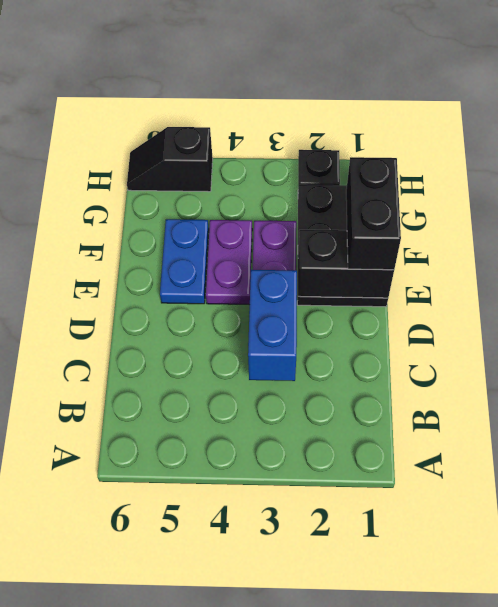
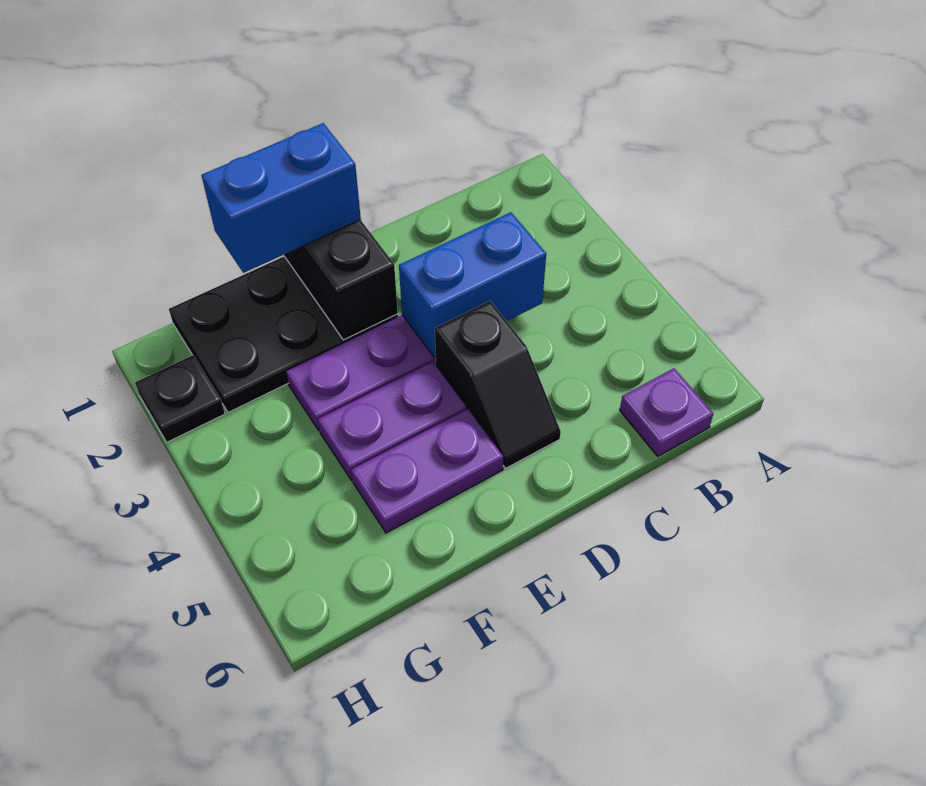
none -> purple 1x1 plate [620,368,713,456]
black 1x2 brick [346,157,401,270] -> blue 1x2 brick [202,123,361,273]
blue 1x2 plate [160,219,209,304] -> purple 1x2 plate [351,409,503,533]
black 1x2 slope [127,127,213,192] -> black 1x2 slope moved to [435,301,561,468]

